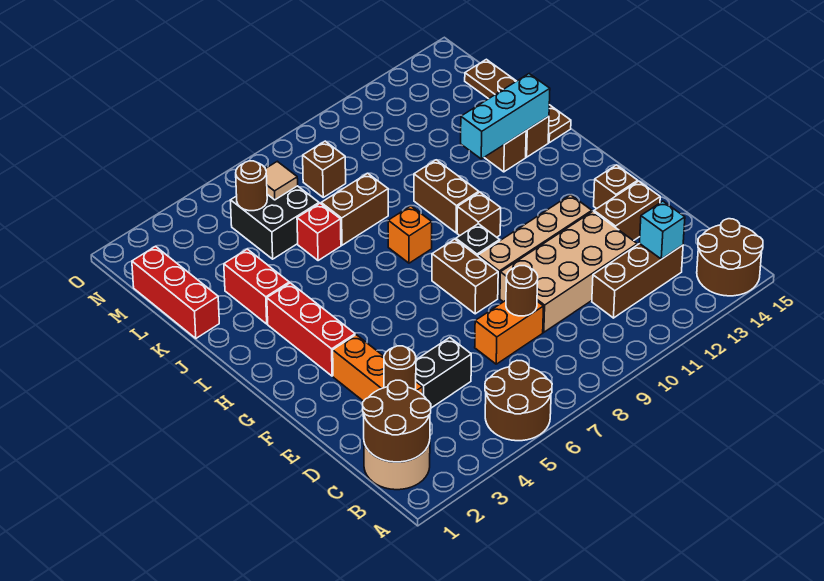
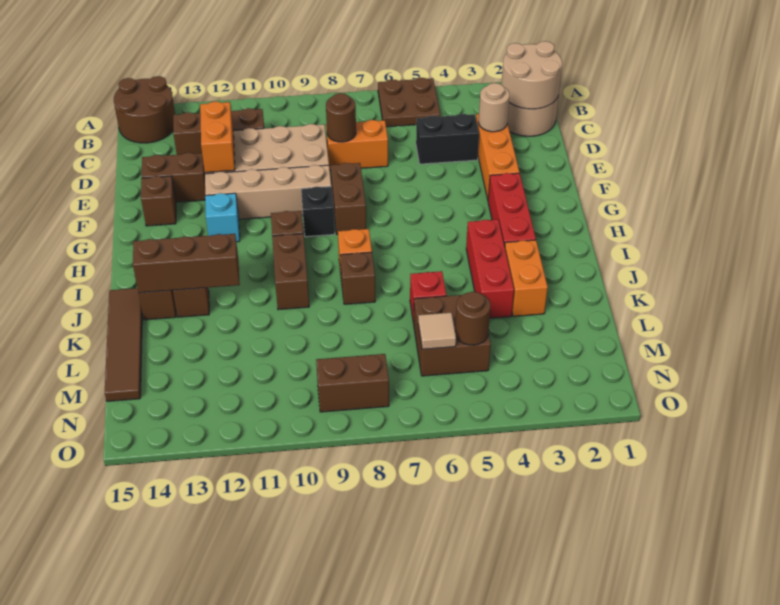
brown 2x2 round brick [485,361,552,441] -> brown 2x2 plate [378,78,440,127]
brown 2x2 round brick [363,380,431,462] -> tan 2x2 round brick [501,41,562,109]
cyan 1x1 brick [640,201,685,259] -> cyan 1x1 brick moved to [205,193,240,242]
brown 1x1 round brick [384,346,416,390] -> tan 1x1 round brick [479,83,509,132]
none -> orange 1x2 brick [200,101,235,172]
red 1x2 brick [224,249,289,324] -> orange 1x2 brick [505,240,548,316]
cyan 1x3 brick [461,74,550,159] -> brown 1x3 brick [133,234,240,293]
brown 1x4 plate [465,59,571,143] -> brown 1x4 tile [105,288,142,401]
red 1x3 brick [132,246,219,338] -> red 1x3 brick moved to [466,219,514,318]
brown 1x2 brick [321,173,388,245] -> brown 1x2 brick moved to [316,354,389,412]
black 2x2 brick [230,186,319,259] -> brown 2x2 brick [414,295,491,376]
brown 1x1 brick [303,141,346,197] -> brown 1x1 brick moved to [340,252,375,304]

